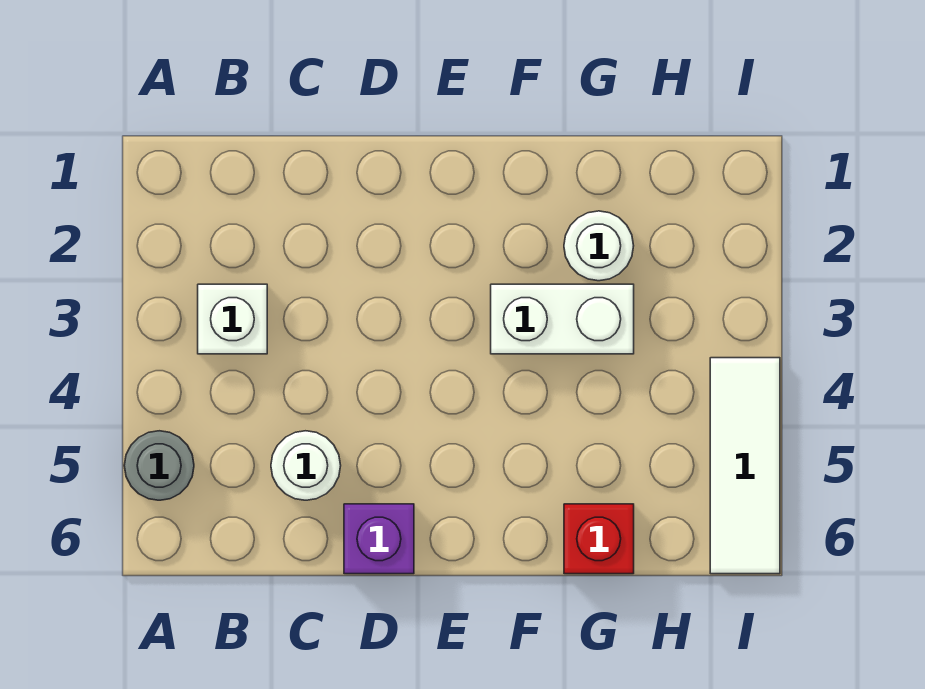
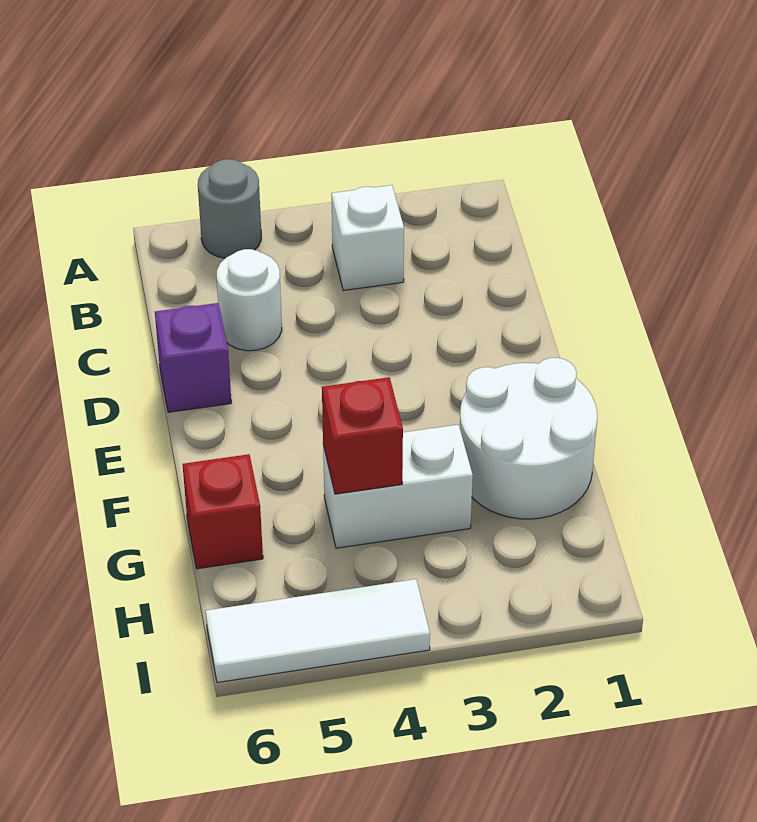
white 1x2 brick [491,284,634,354] -> white 1x2 brick turned to [323,425,473,548]
white 1x1 round brick [564,211,634,281] -> white 2x2 round brick [460,358,597,519]
none -> red 1x1 brick [322,377,403,494]

